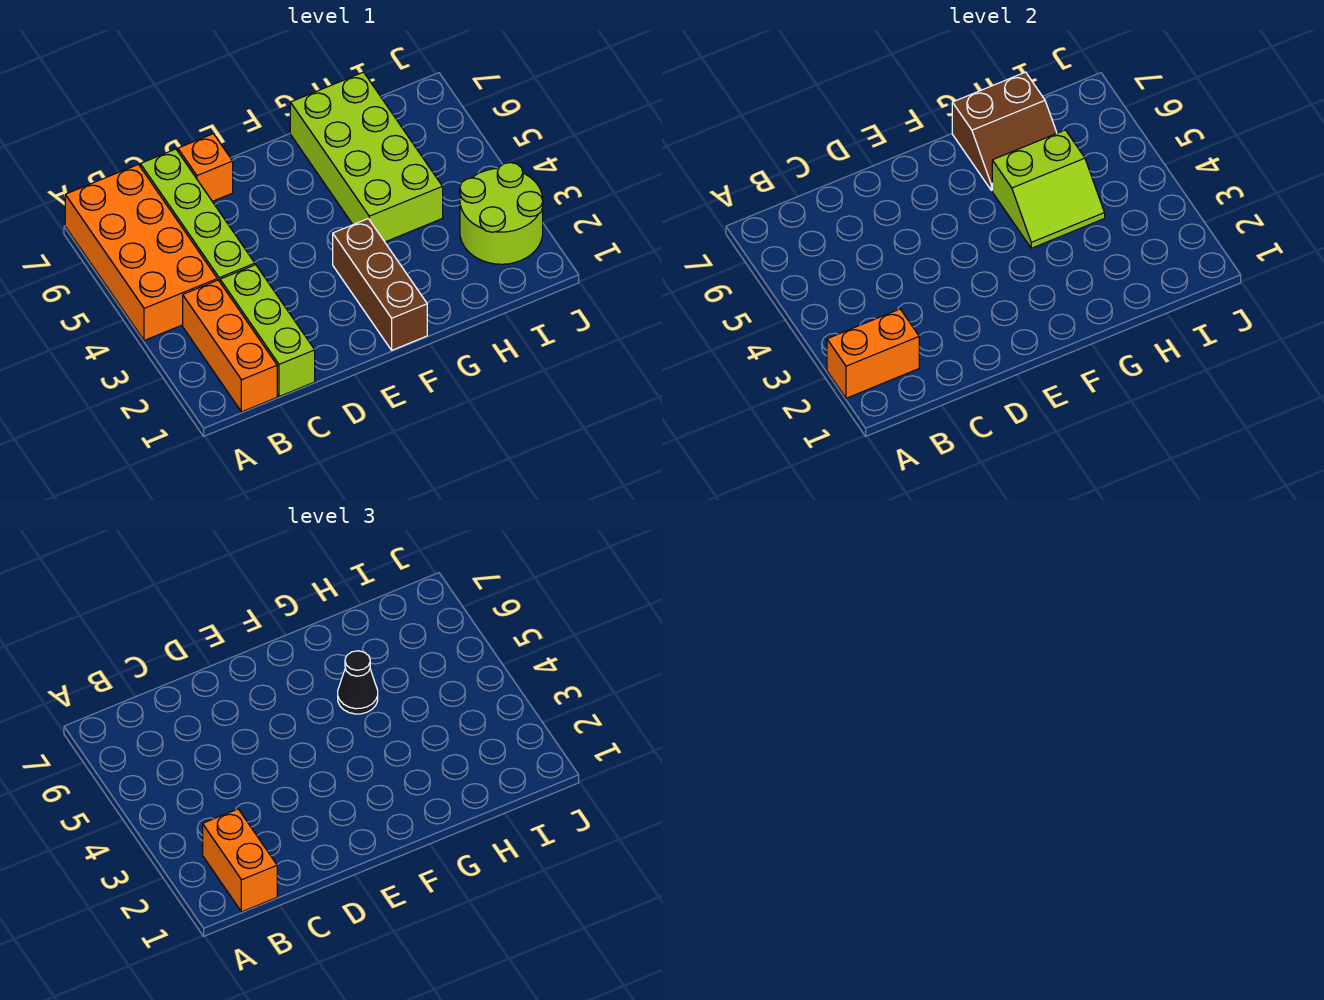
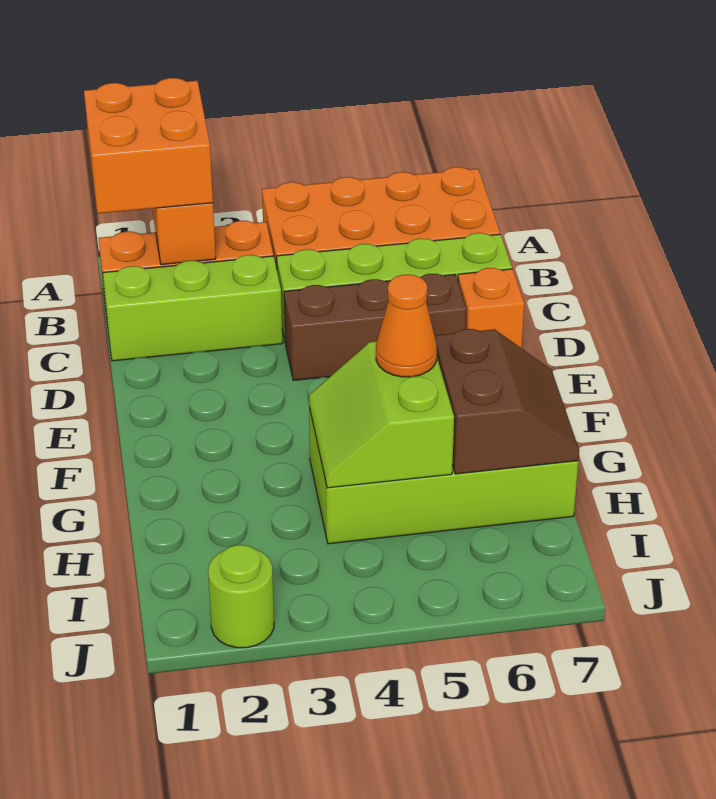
orange 1x2 brick [203,809,277,912] -> orange 2x2 brick [84,78,213,213]
brown 1x3 brick [333,219,427,350] -> brown 1x3 brick moved to [284,274,466,380]
black 1x1 cone [338,651,378,714] -> orange 1x1 cone [376,275,437,377]
brown 2x2 slope [952,72,1057,190] -> brown 2x2 slope turned to [435,329,579,474]
lime 2x2 round brick [460,163,543,264] -> lime 1x1 round brick [208,545,274,648]

